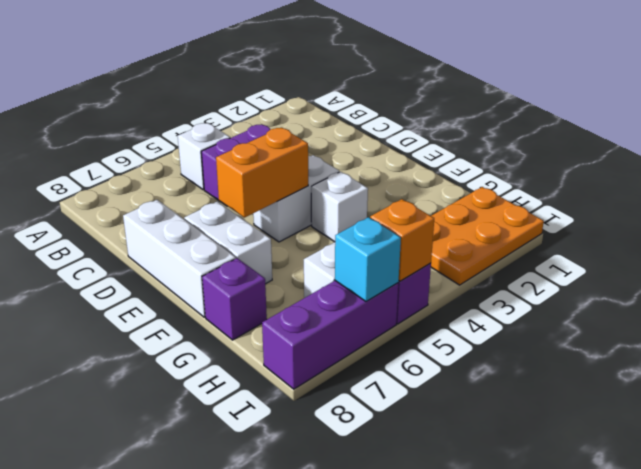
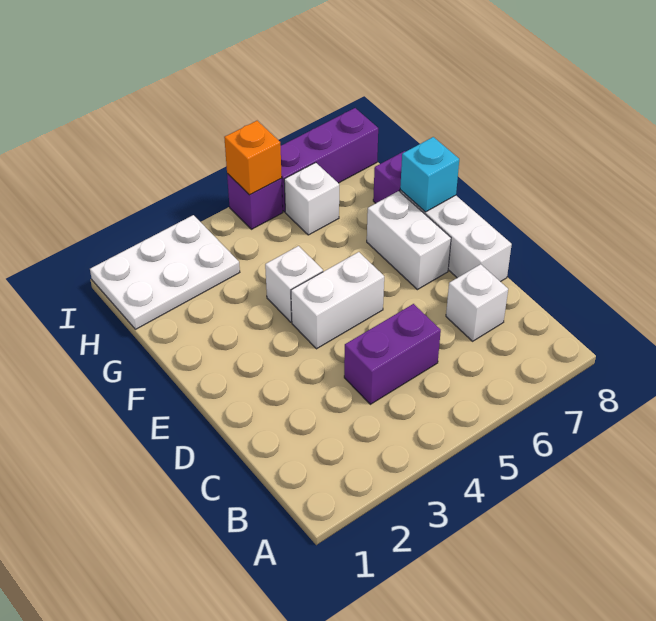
white 1x1 brick [178,123,230,190] -> white 1x1 brick moved to [446,264,508,341]
orange 1x2 brick [216,128,308,218] -> none
orange 2x3 plate [431,187,544,285] -> white 2x3 plate [90,215,240,329]
cyan 1x1 brick [335,217,401,301] -> cyan 1x1 brick moved to [400,137,459,212]

